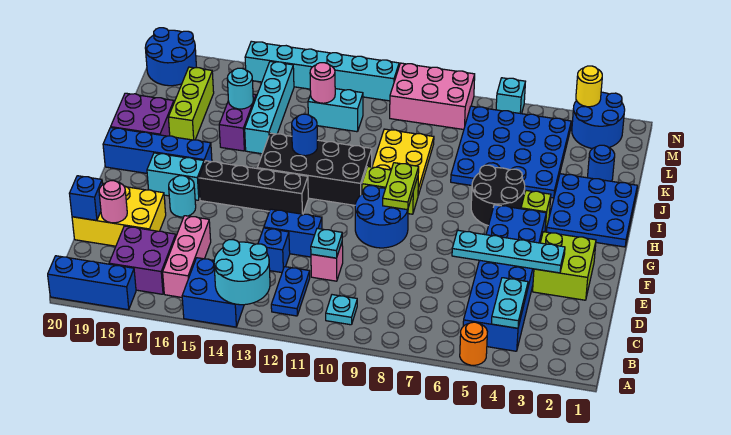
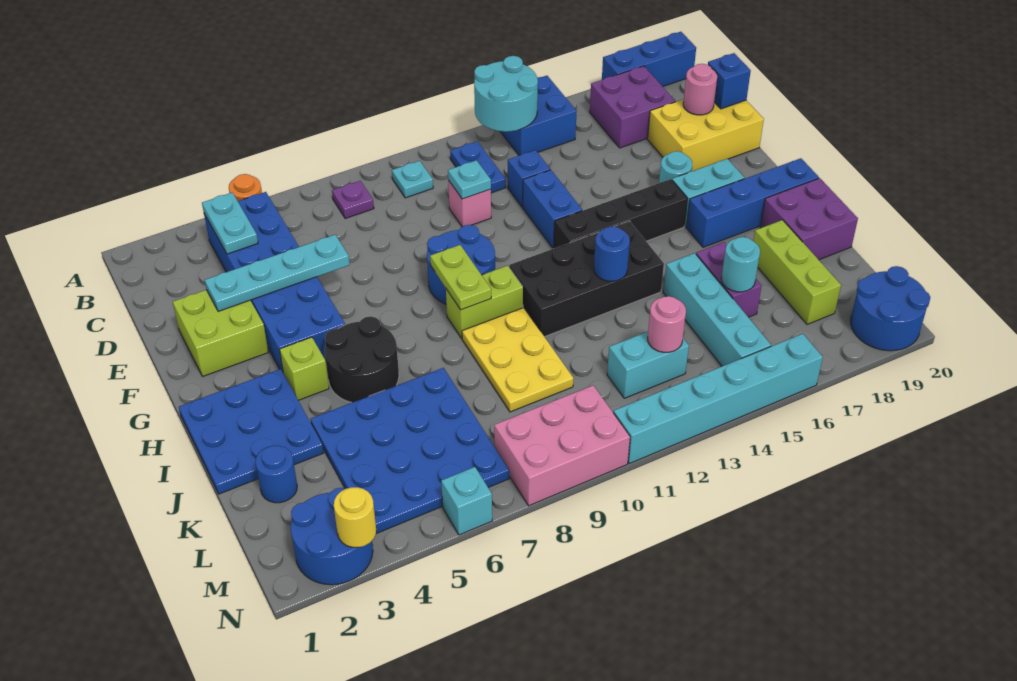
none -> purple 1x1 plate [332,181,374,219]
pink 1x3 brick [163,216,211,297] -> none
blue 1x2 brick [264,209,322,257] -> blue 1x2 brick turned to [523,170,582,248]

